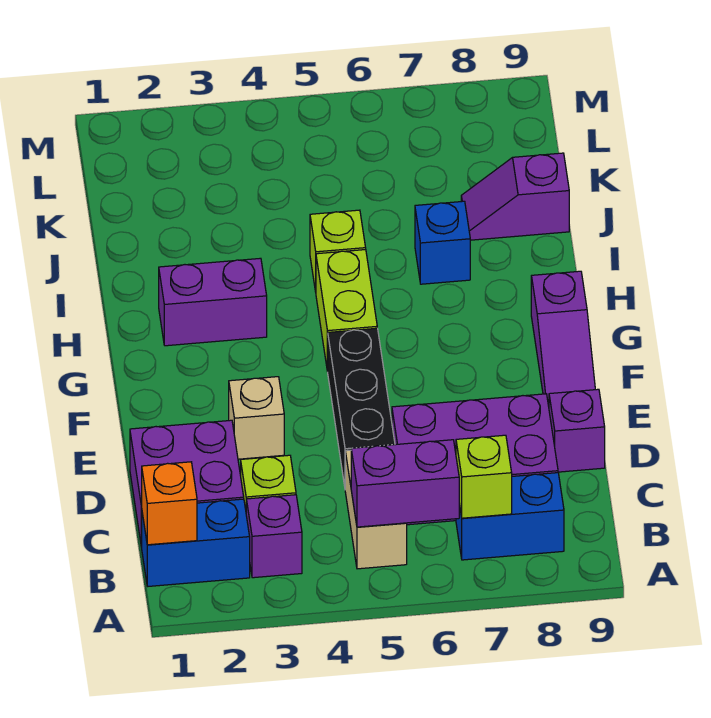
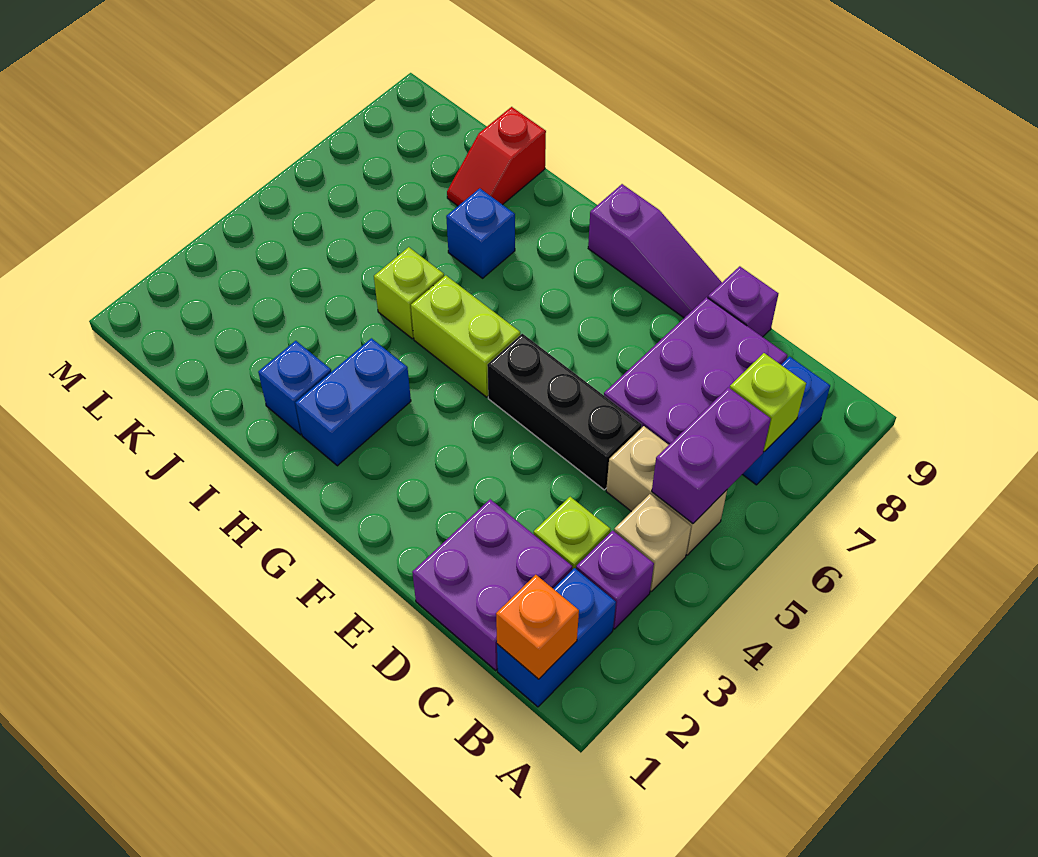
tan 1x1 brick [229,377,284,459] -> tan 1x1 brick moved to [614,494,691,591]
purple 1x2 brick [159,258,267,346] -> blue 1x2 brick [295,338,411,466]
none -> blue 1x1 brick [258,341,331,435]
purple 1x2 slope [461,153,569,240] -> red 1x2 slope [447,107,546,206]

